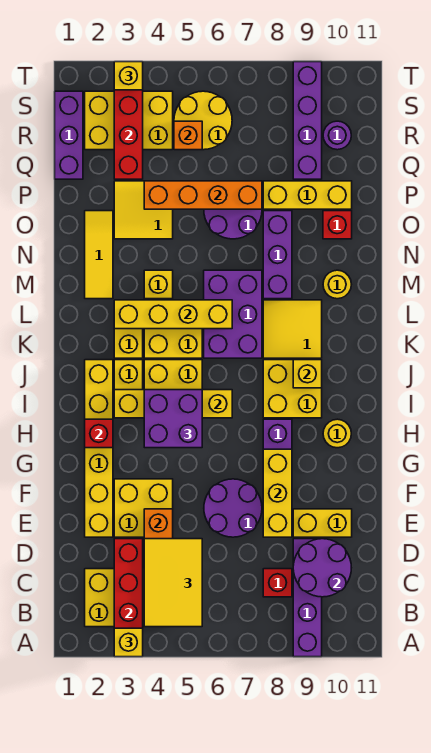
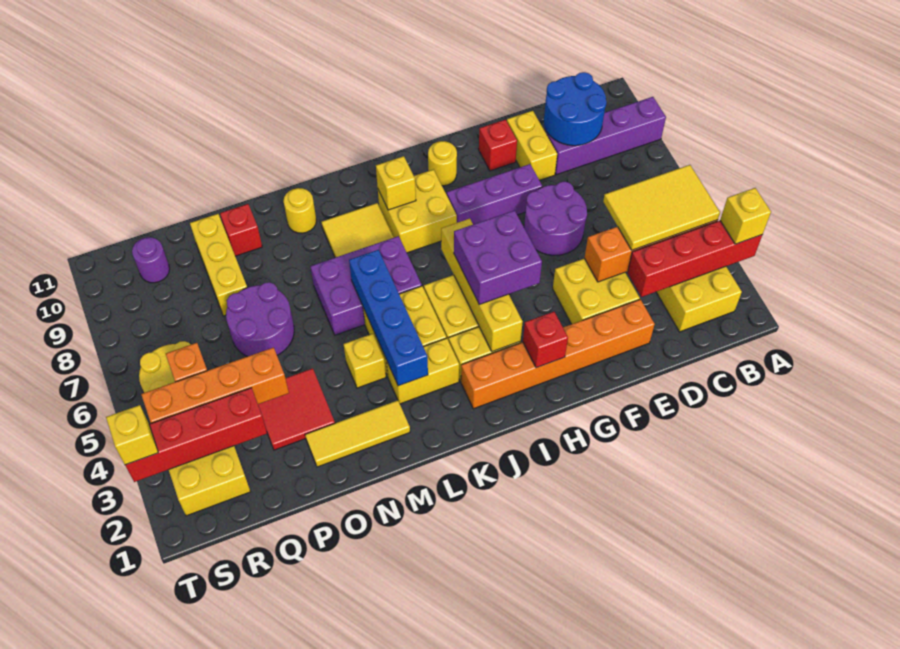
red 1x1 brick [263,569,292,597] -> red 1x1 brick moved to [479,120,517,171]
purple 2x2 round brick [293,539,351,597] -> blue 2x2 round brick [544,72,606,146]
yellow 1x6 brick [85,360,113,537] -> orange 1x6 brick [461,299,655,409]
yellow 1x3 brick [263,449,292,537] -> none
yellow 1x4 brick [114,300,232,329] -> blue 1x4 brick [349,250,428,386]
purple 1x3 brick [263,211,292,299] -> none
yellow 2x2 tile [114,181,173,239] -> red 2x2 tile [258,368,335,450]
orange 1x4 brick [144,181,262,209] -> orange 1x4 brick turned to [141,347,289,423]
purple 1x3 brick [55,91,83,179] -> none
purple 1x4 brick [293,62,322,179] -> none

